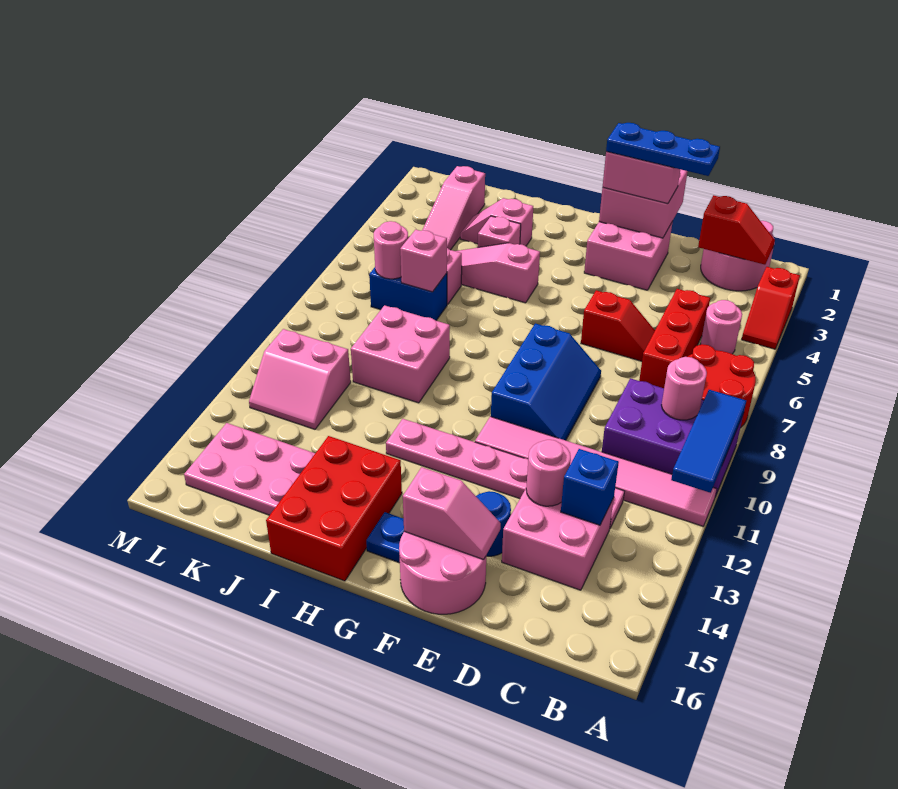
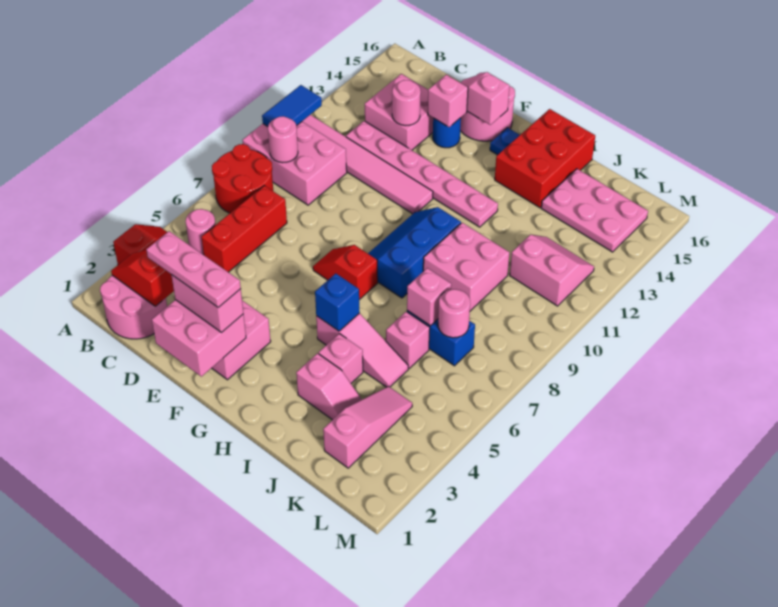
purple 2x3 brick [602,378,743,497] -> pink 2x3 brick [243,122,347,205]
blue 1x3 tile [671,390,746,493] -> blue 1x2 tile [262,85,322,126]
blue 1x1 brick [561,449,619,525] -> blue 1x1 brick moved to [315,273,360,331]
blue 1x3 plate [606,123,720,176] -> pink 1x3 plate [146,231,241,307]
red 1x2 slope [581,290,655,361] -> red 1x2 slope moved to [313,245,378,300]
blue 2x3 slope [491,323,601,440] -> blue 2x3 slope moved to [368,207,461,298]
none -> pink 1x1 brick [428,75,468,127]

